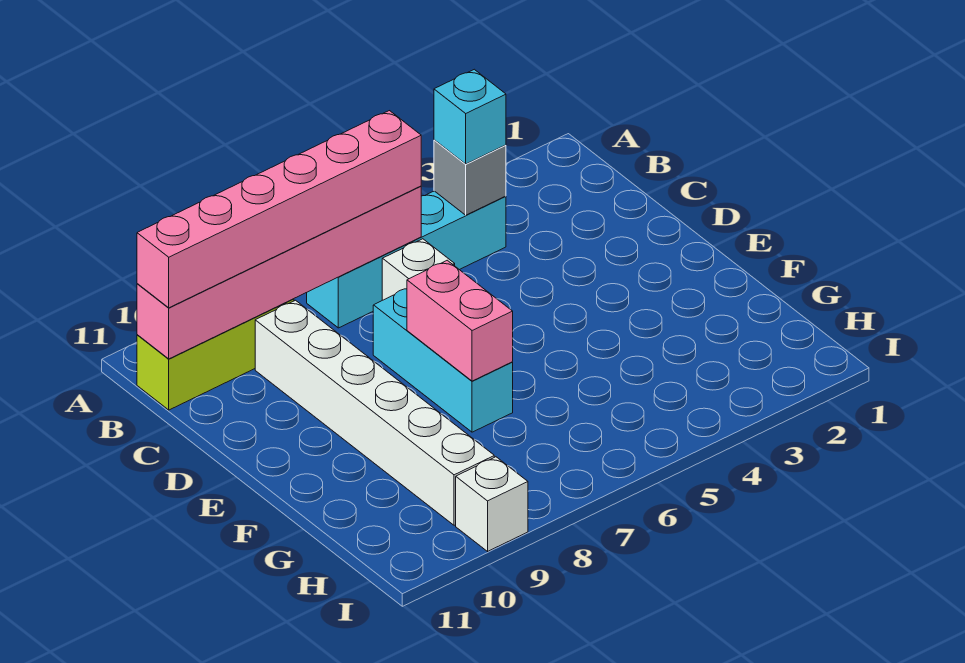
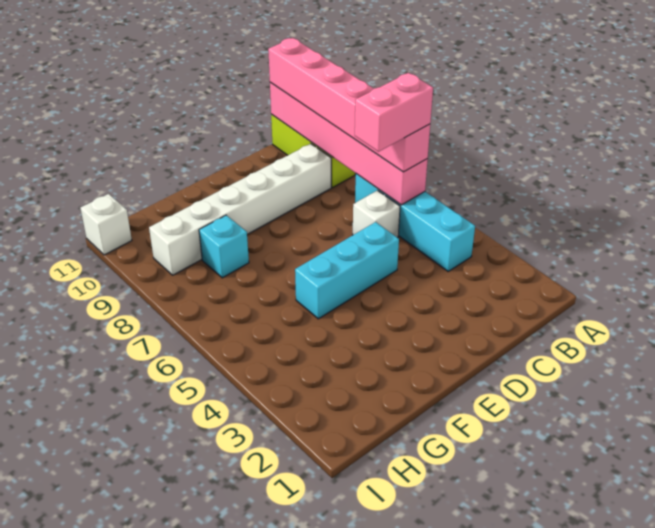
grey 1x1 brick [434,140,506,215] -> none
cyan 1x1 brick [434,69,506,164] -> cyan 1x1 brick moved to [199,215,249,278]
cyan 1x3 brick [373,289,513,432] -> cyan 1x3 brick moved to [295,222,399,319]
pink 1x2 brick [407,260,513,381] -> pink 1x2 brick moved to [355,73,433,152]
white 1x1 brick [456,457,528,551] -> white 1x1 brick moved to [80,194,132,255]

